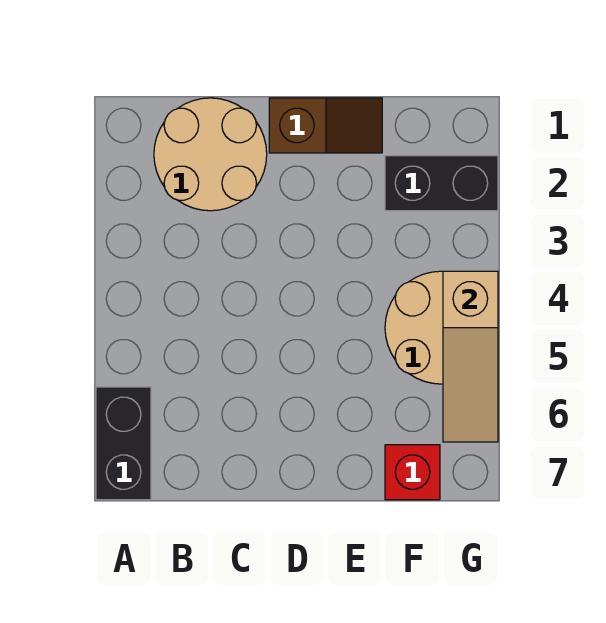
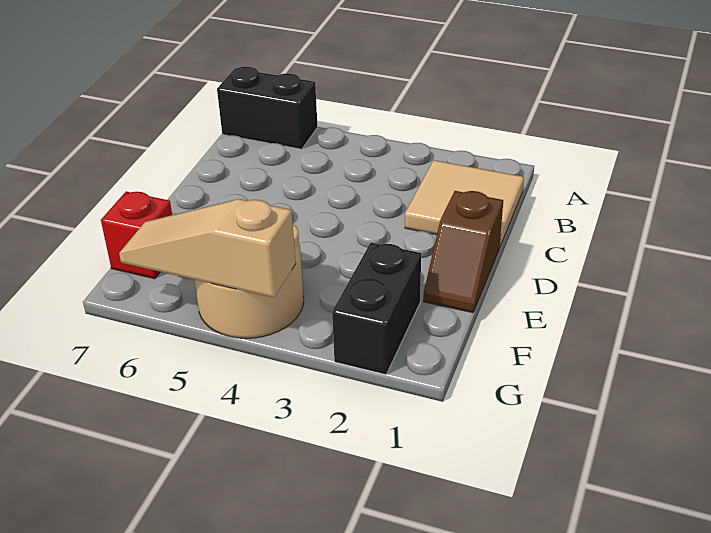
tan 2x2 round brick [154,98,267,211] -> tan 2x2 tile [405,160,524,246]

